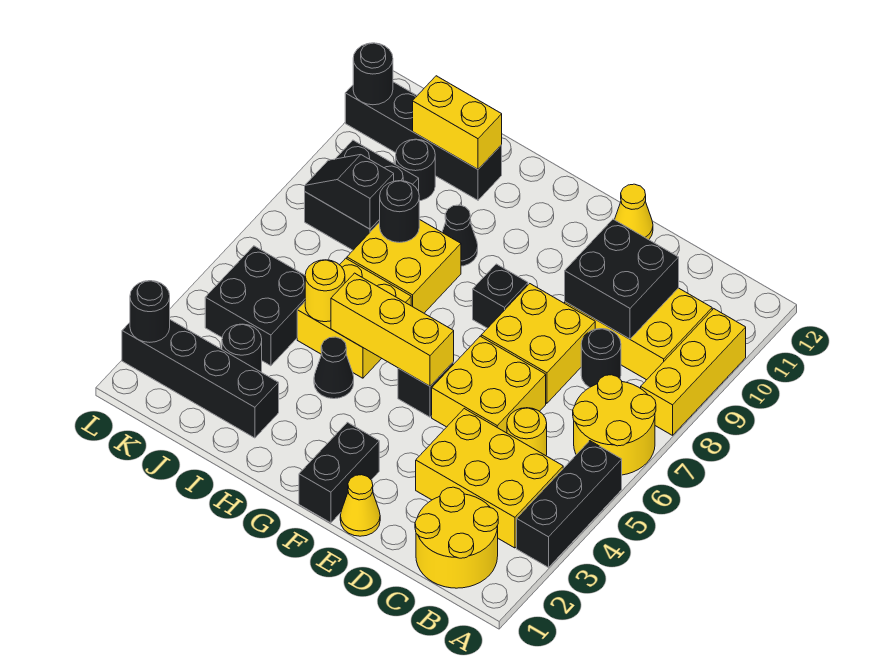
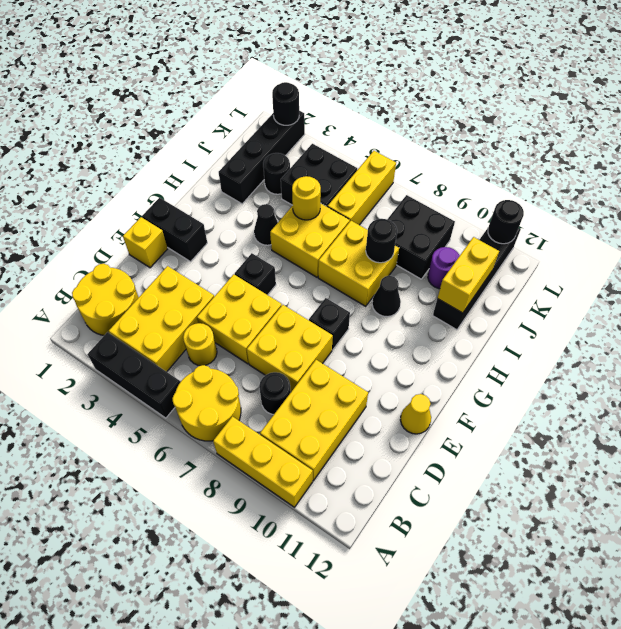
black 2x2 brick [565,219,679,339] -> none
yellow 1x1 cone [340,475,380,536] -> yellow 1x1 brick [123,217,167,268]
yellow 1x3 brick [331,273,454,386] -> yellow 1x3 brick moved to [328,151,396,225]
black 1x2 slope [305,155,394,229] -> none
black 1x1 round brick [396,139,435,201] -> purple 1x1 round brick [428,247,460,289]

